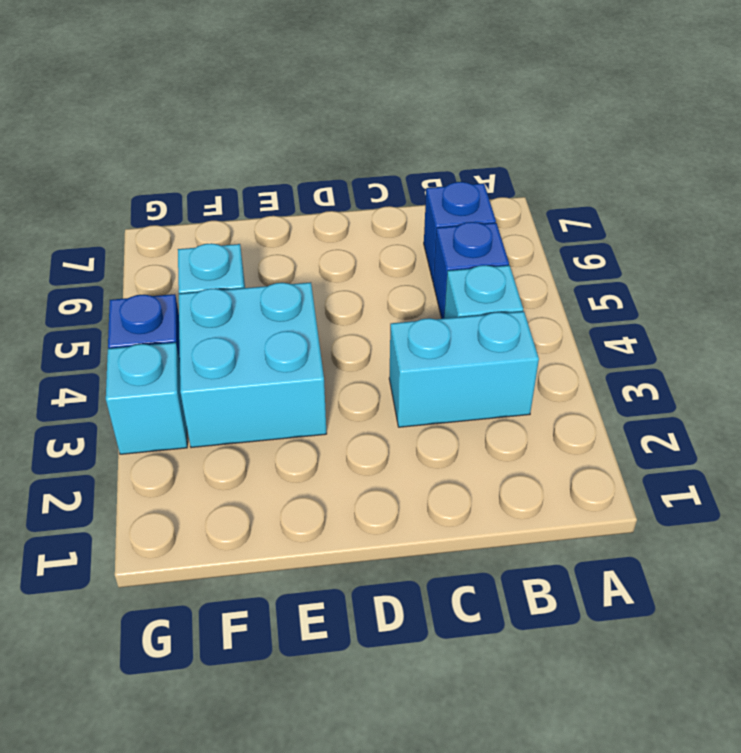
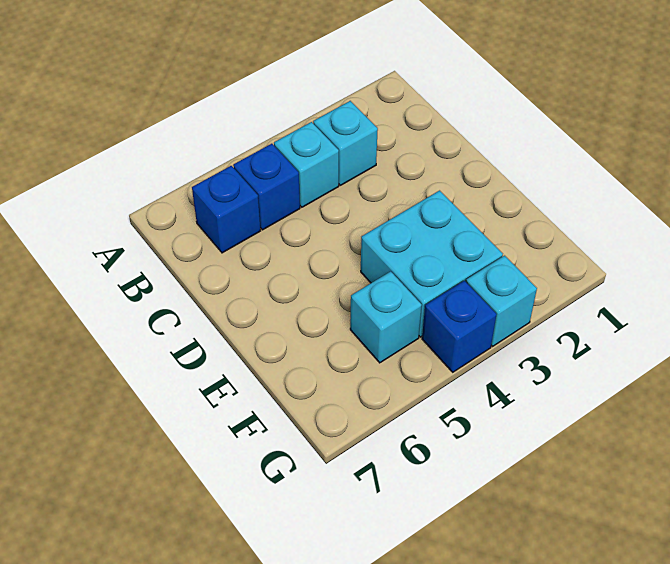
cyan 1x2 brick [389,311,539,427] -> cyan 1x1 brick [313,101,378,185]

